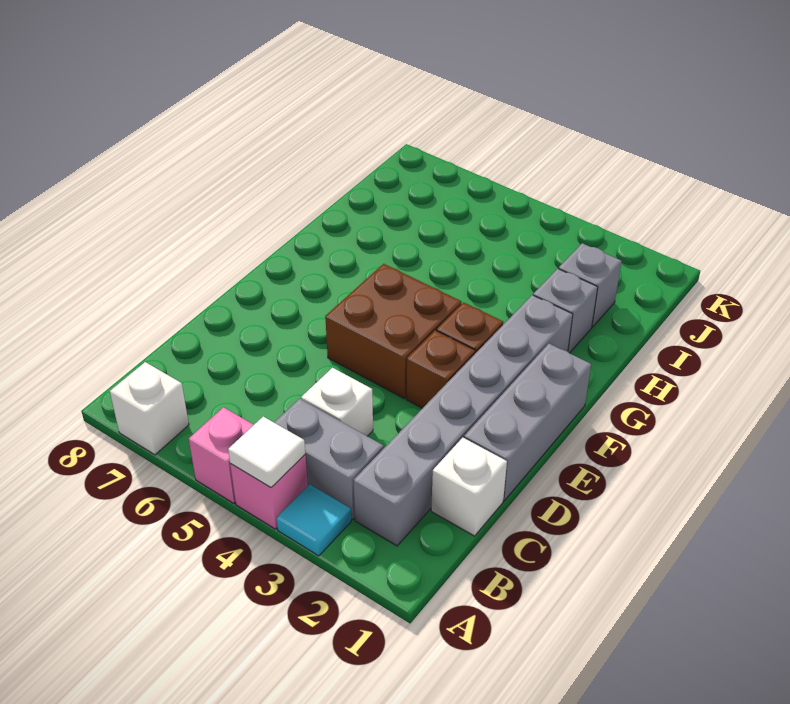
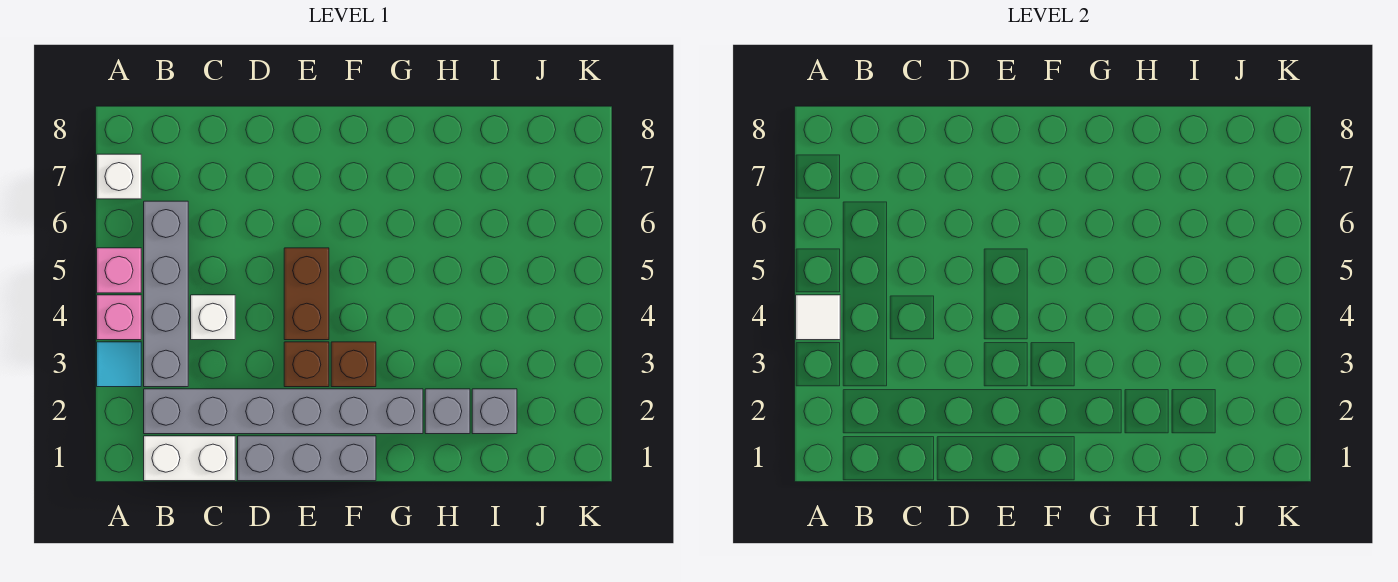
grey 1x2 brick [274,399,384,520] -> grey 1x4 brick [144,201,188,387]
white 1x1 brick [431,438,507,536] -> white 1x2 brick [144,436,235,481]
brown 2x2 brick [325,264,461,399] -> brown 1x2 brick [284,248,329,340]

